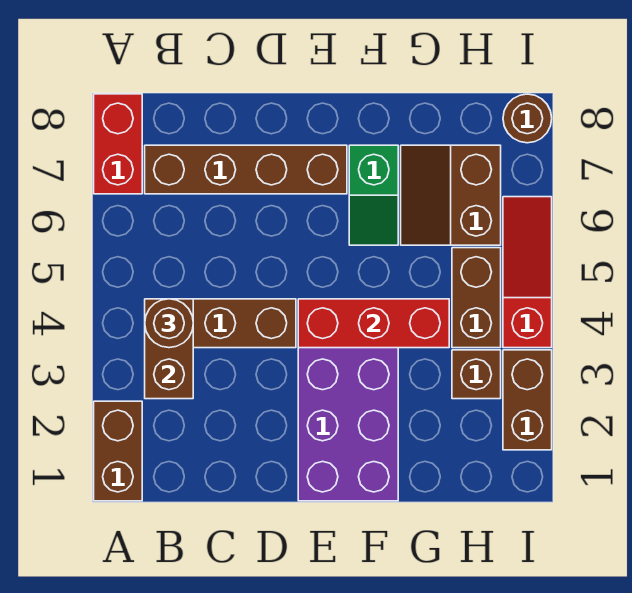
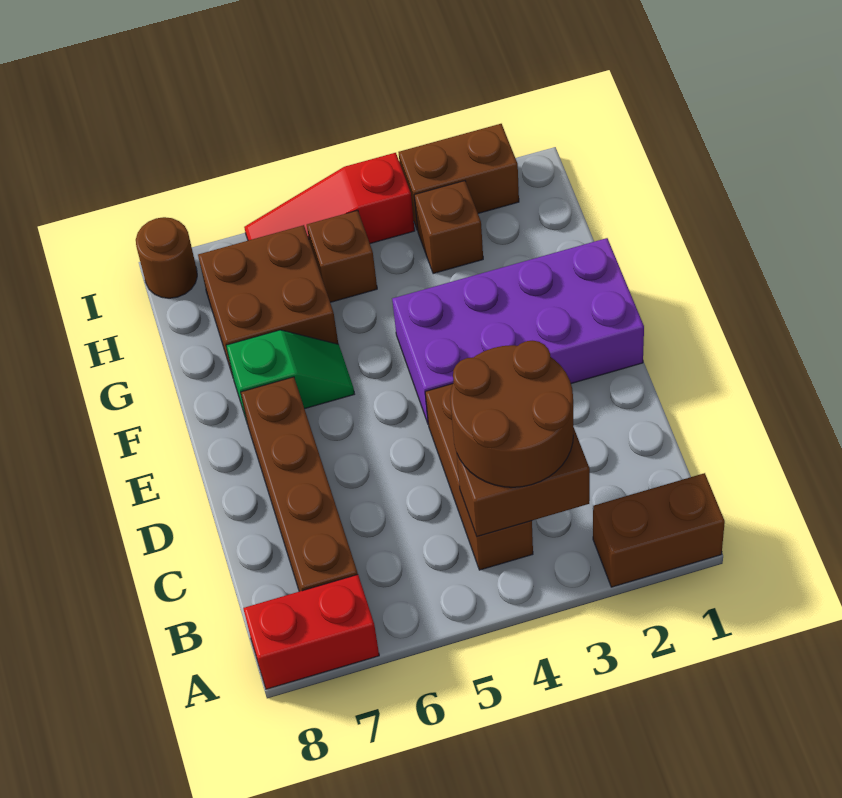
brown 1x1 round brick [145,299,193,348] -> brown 2x2 round brick [450,341,573,487]
red 1x3 brick [298,299,449,348] -> none
brown 2x2 slope [401,145,501,245] -> brown 2x2 brick [198,225,338,376]
brown 1x2 brick [452,248,501,348] -> brown 1x1 brick [307,210,377,302]

